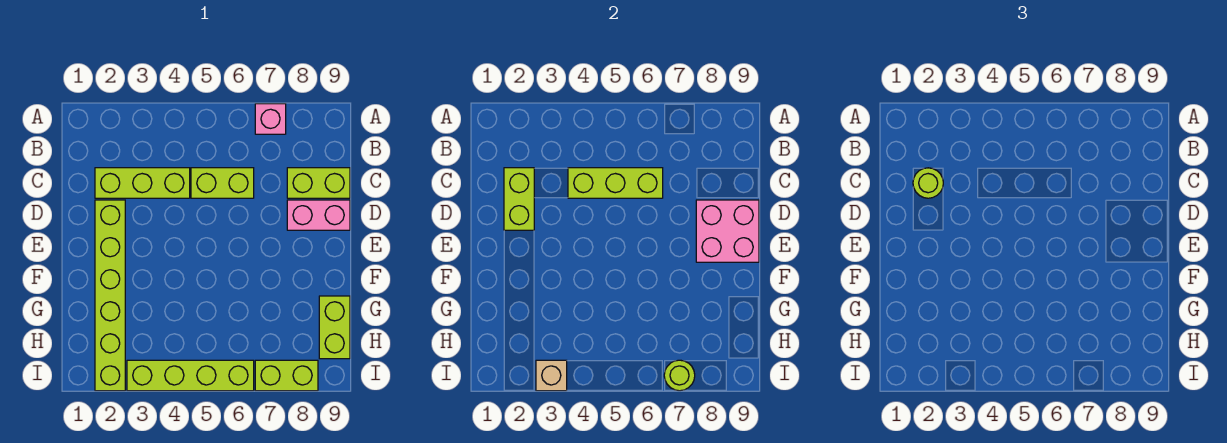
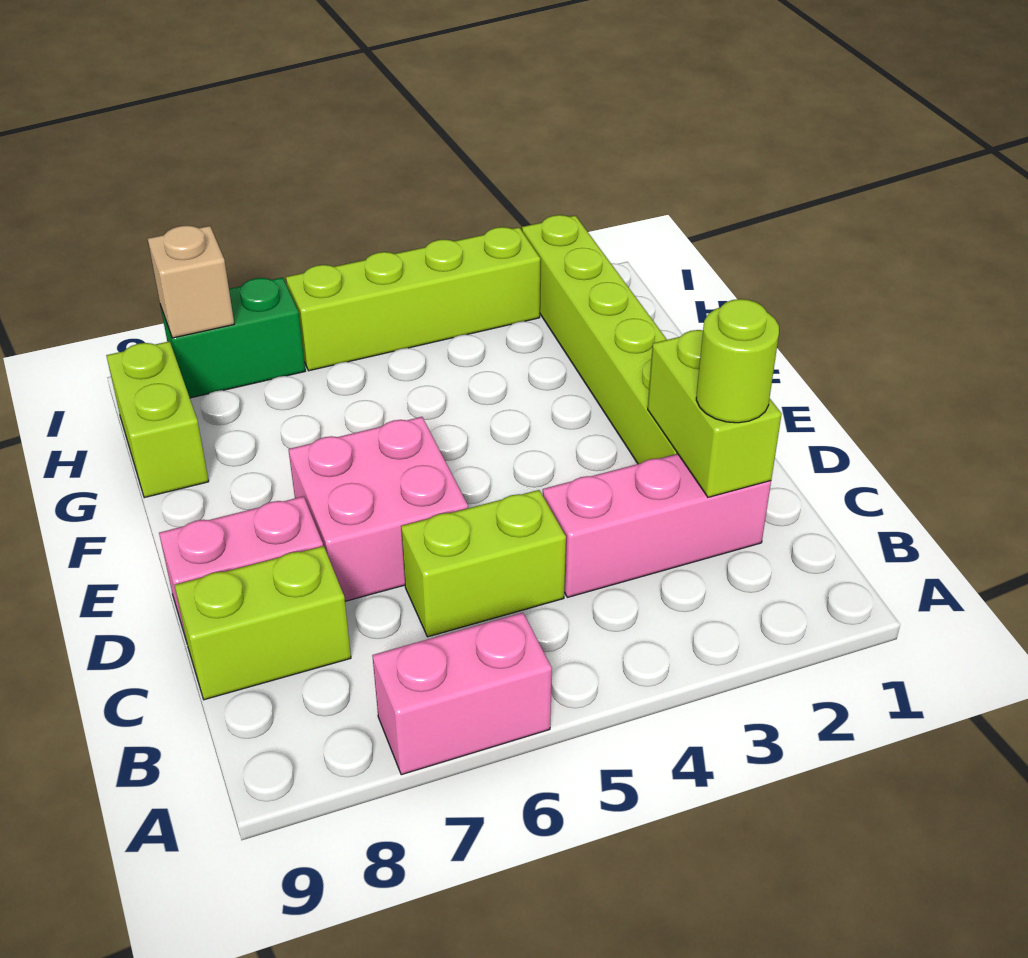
pink 1x1 brick [255,104,286,134] -> pink 1x2 brick [372,613,552,775]
lime 1x3 brick [95,168,190,198] -> pink 1x3 brick [543,454,771,597]
lime 1x3 brick [568,168,663,198] -> none
pink 2x2 brick [696,200,759,262] -> pink 2x2 brick moved to [288,417,468,601]
tan 1x1 brick [536,360,567,391] -> tan 1x1 brick moved to [148,225,234,338]
lime 1x2 brick [255,360,318,391] -> green 1x2 brick [160,278,305,398]
lime 1x1 round brick [664,360,695,391] -> none

